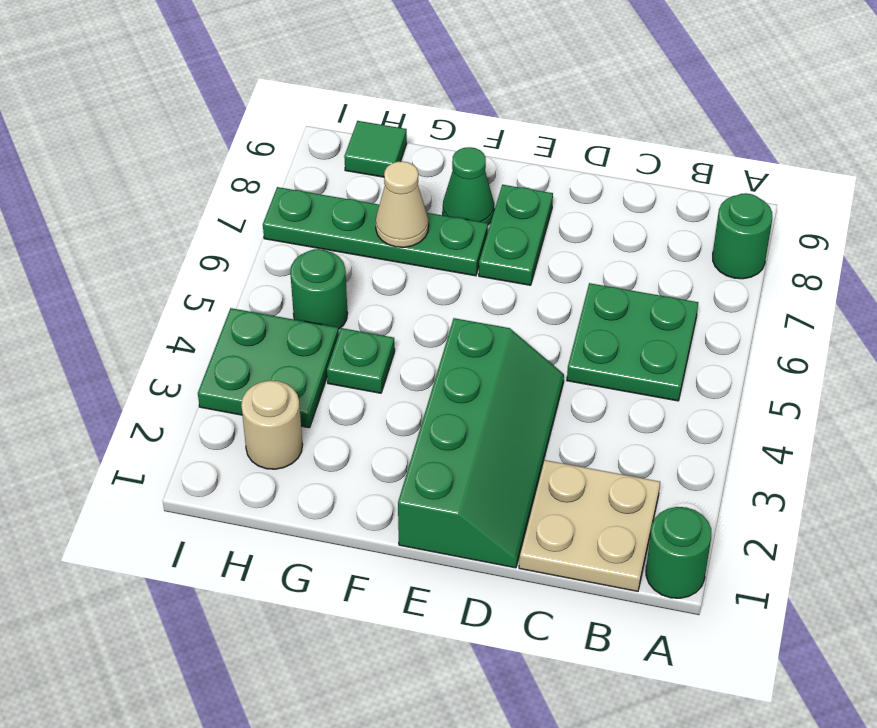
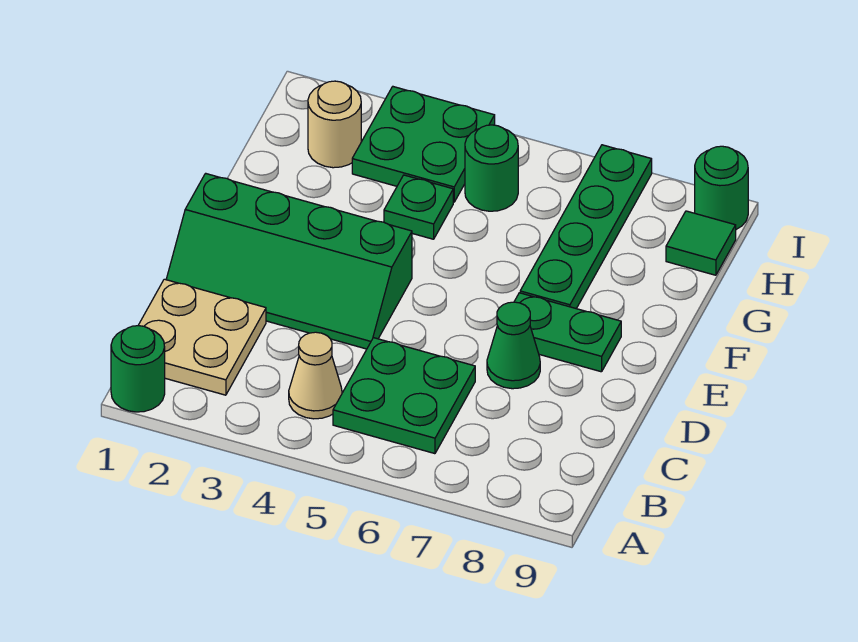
green 1x1 round brick [713,193,772,279] -> green 1x1 round brick moved to [695,146,748,229]
green 1x1 cone [443,147,494,225] -> green 1x1 cone moved to [487,302,540,389]
tan 1x1 cone [376,161,429,247] -> tan 1x1 cone moved to [289,332,342,419]

